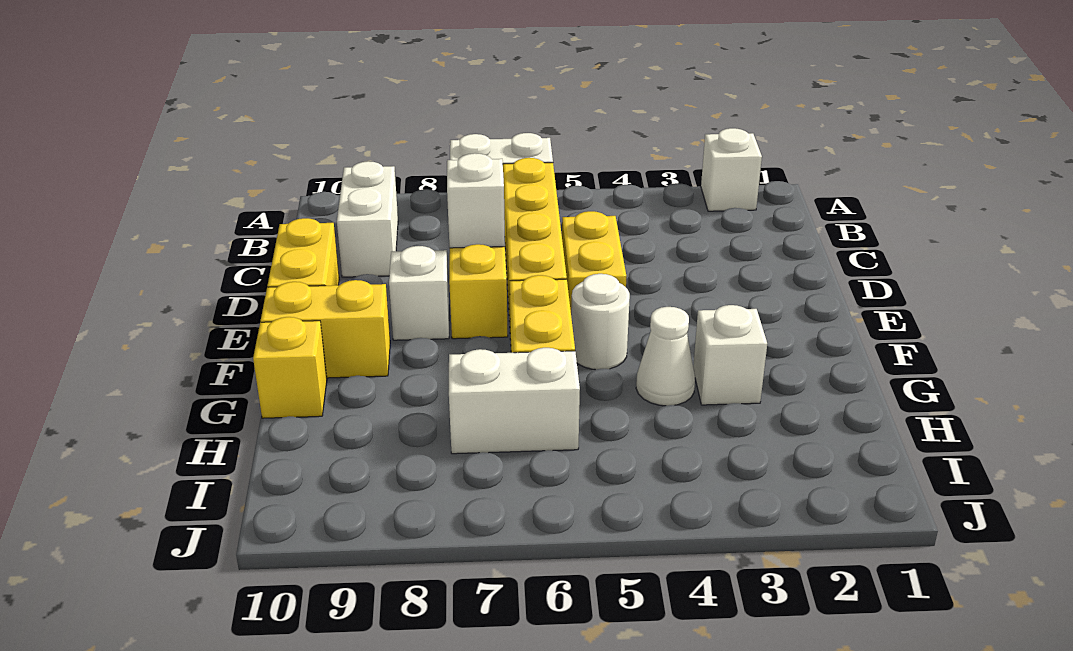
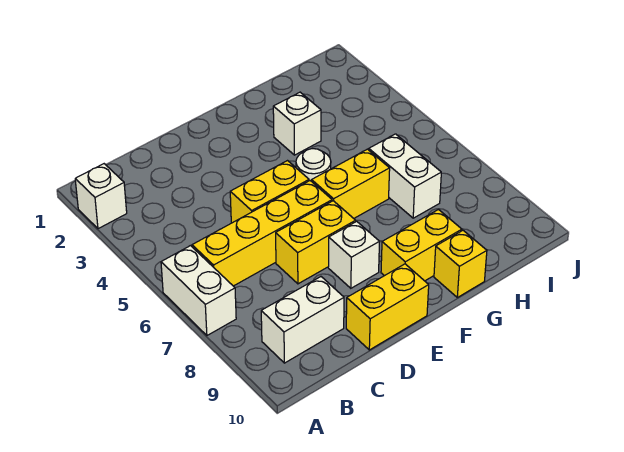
white 1x1 brick [447,153,505,248] -> none
yellow 1x2 brick [261,280,390,378] -> yellow 1x2 brick turned to [381,210,462,281]
white 1x1 cone [636,307,695,406] -> none

